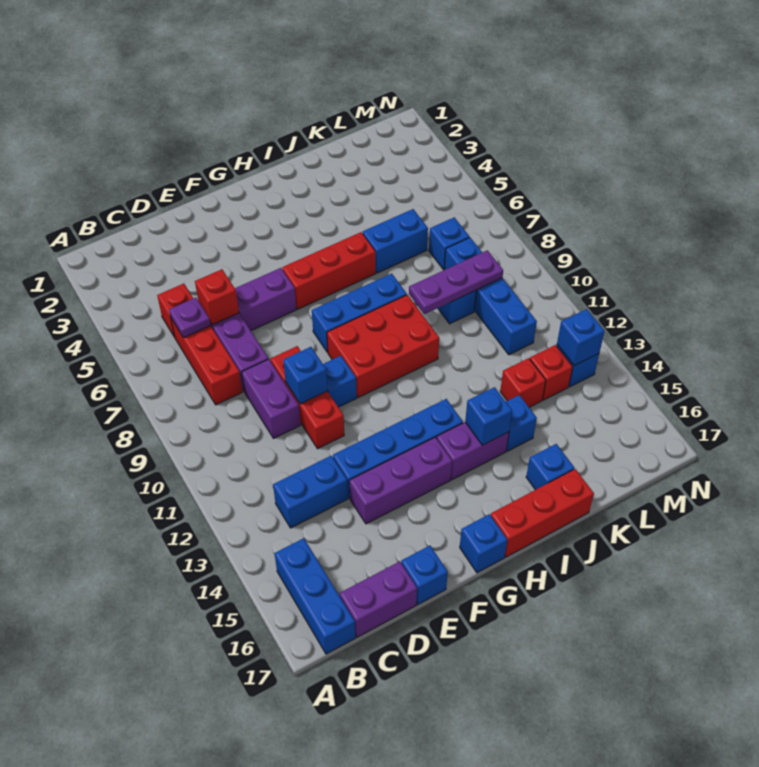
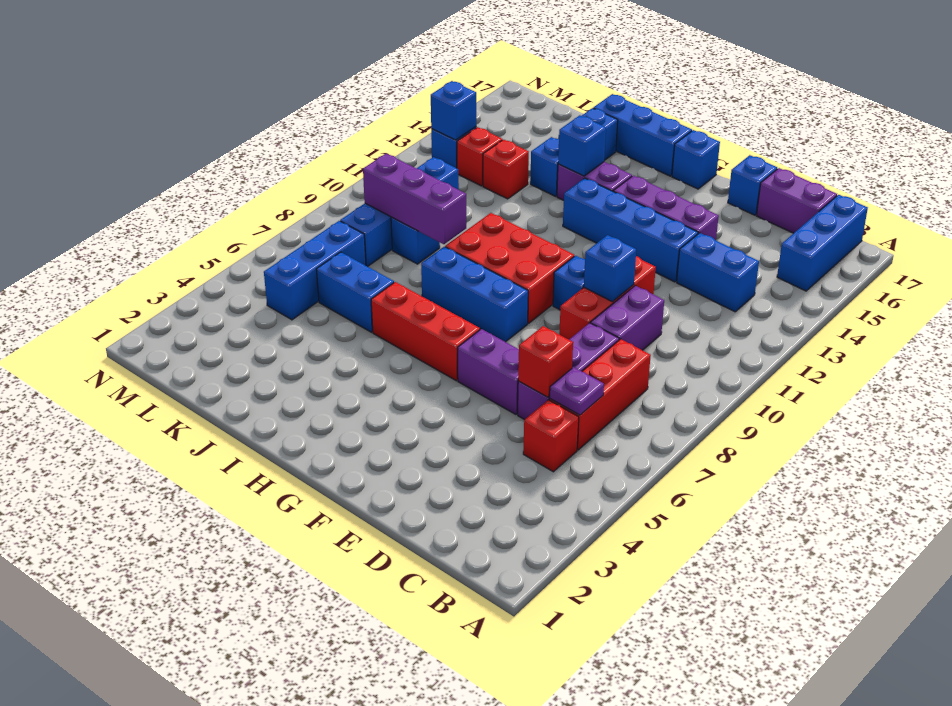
red 1x3 brick [491,469,594,557] -> blue 1x3 brick [593,94,692,176]
purple 1x3 plate [409,250,503,314] -> purple 1x3 brick [363,154,466,244]
blue 1x1 brick [429,217,470,270] -> blue 1x3 brick [264,221,366,320]

